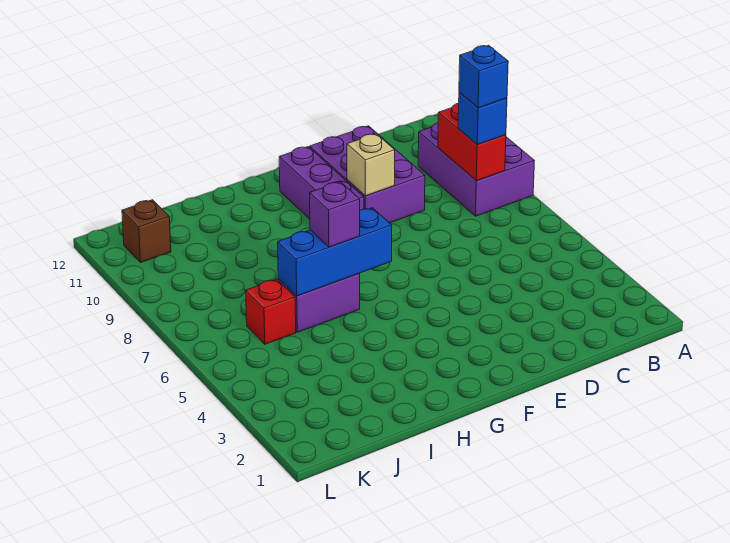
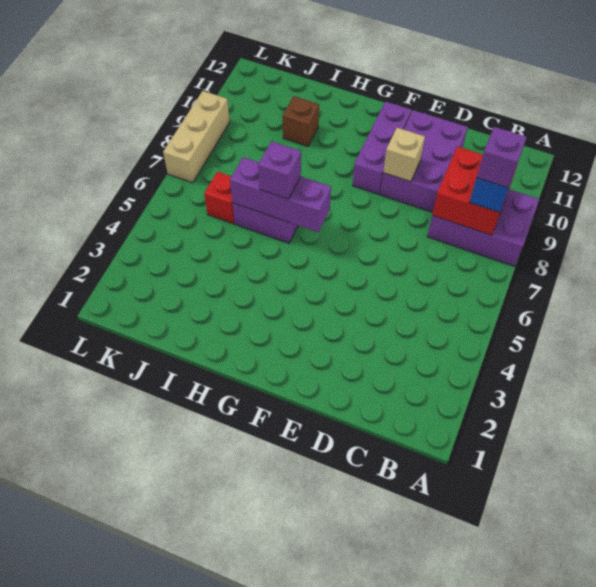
purple 2x3 brick [418,123,534,216] -> purple 2x3 brick turned to [427,189,539,266]
red 1x2 brick [438,103,506,181] -> red 2x2 brick [432,147,517,235]
blue 1x1 brick [459,45,508,108] -> purple 1x1 brick [477,127,527,188]
blue 1x3 brick [278,208,392,296] -> purple 1x3 brick [230,157,331,232]
brown 1x1 brick [122,200,171,262] -> brown 1x1 brick moved to [283,96,319,146]
none -> tan 1x3 brick [163,91,230,183]

